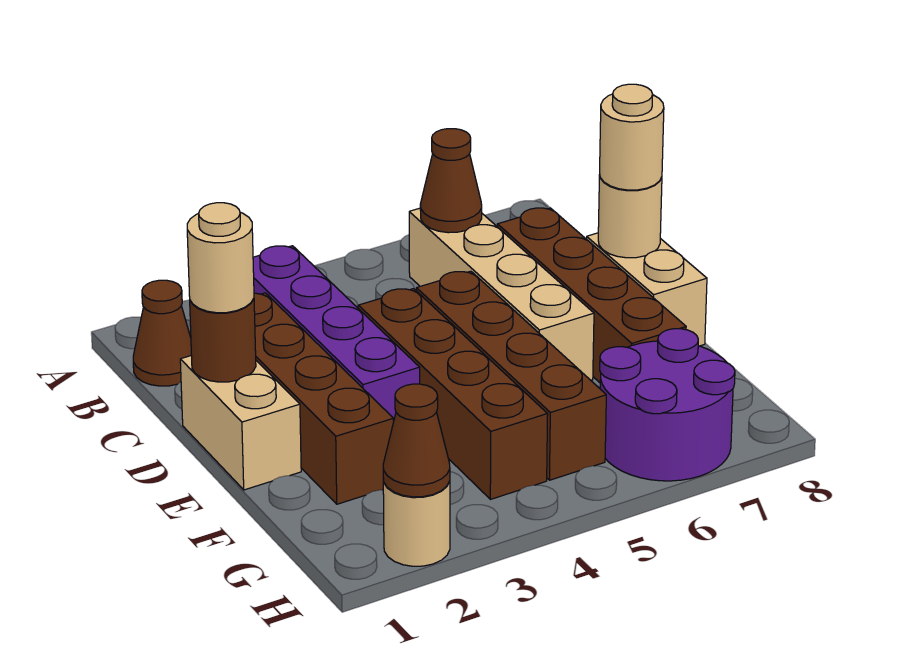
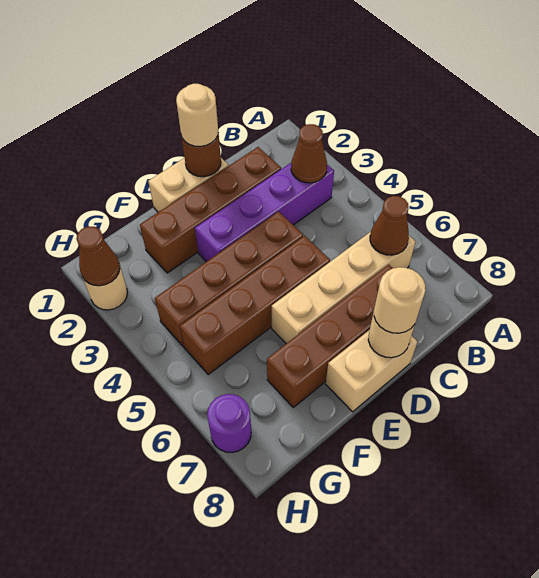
brown 1x1 cone [133,280,191,386] -> brown 1x1 cone moved to [291,124,327,183]
purple 2x2 round brick [600,329,735,481] -> purple 1x1 round brick [207,394,251,452]

